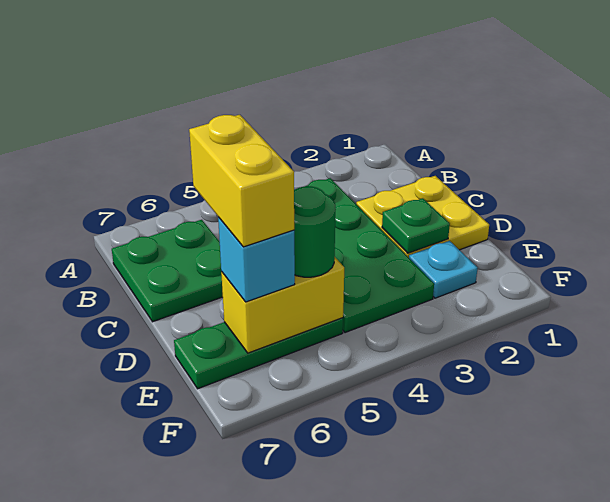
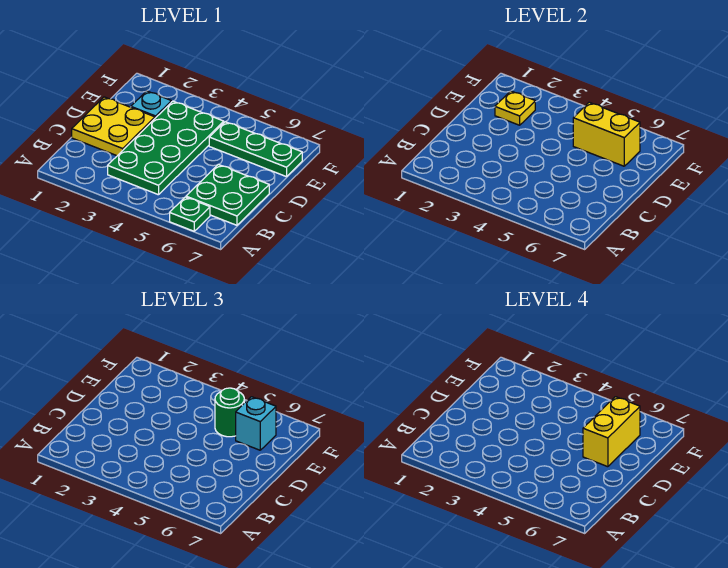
green 1x1 plate [382,198,450,253] -> green 1x1 plate moved to [170,197,210,231]
none -> yellow 1x1 plate [495,91,535,125]

